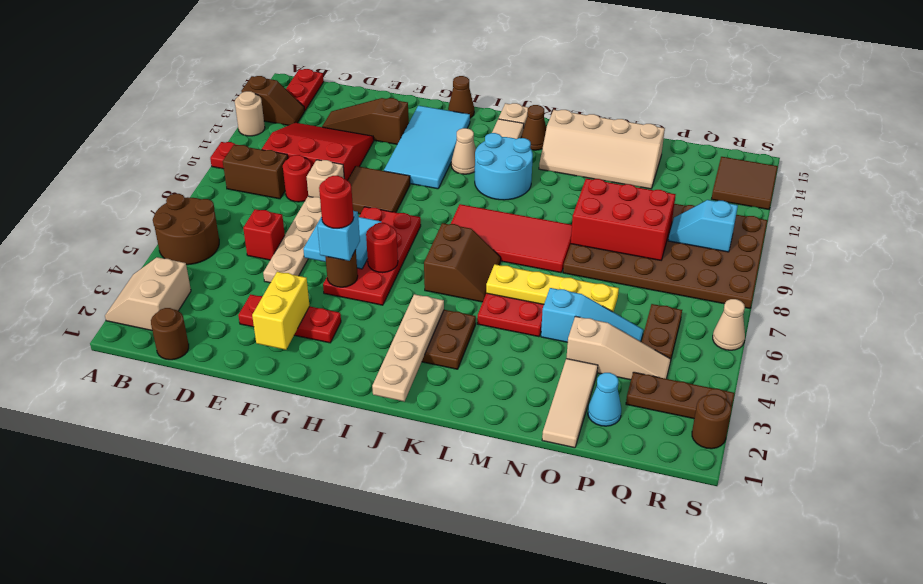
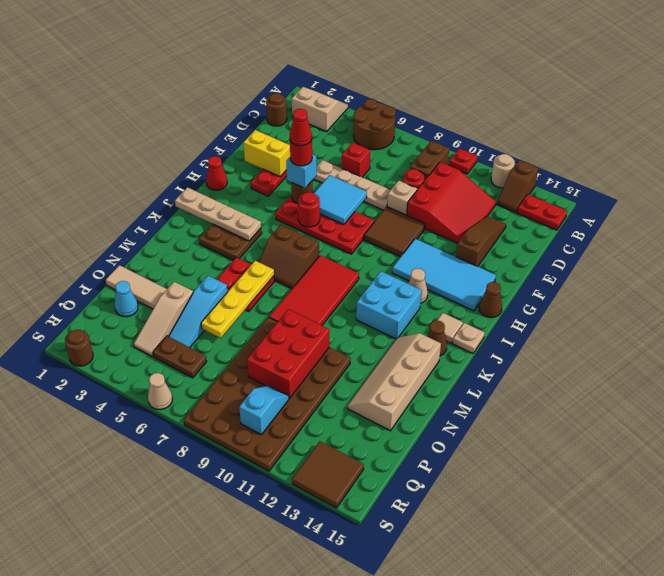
none -> red 1x1 cone [290,109,312,146]
none -> red 1x1 cone [206,156,227,190]
cyan 2x2 round brick [475,133,533,200] -> cyan 2x2 brick [356,271,422,339]
brown 1x3 plate [626,372,734,419] -> none

